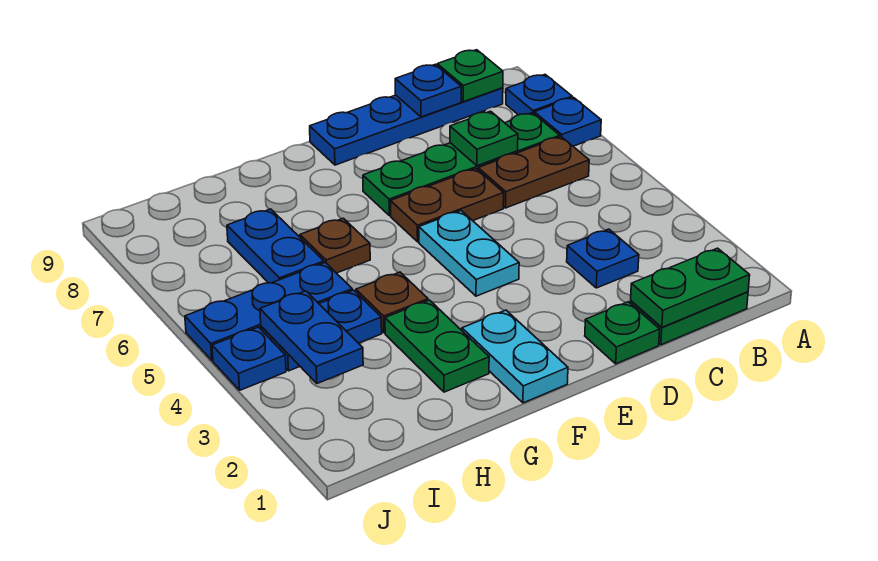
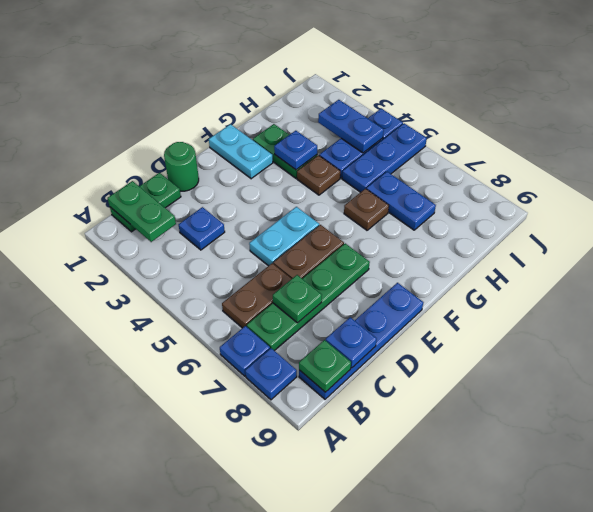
green 1x2 plate [631,248,750,327] -> green 1x2 plate turned to [108,181,176,242]
green 1x1 plate [585,302,660,364] -> green 1x1 round brick [164,142,199,191]
cyan 1x2 plate [419,211,519,296] -> cyan 1x2 plate turned to [249,207,319,266]
none -> blue 1x1 plate [274,131,317,170]

